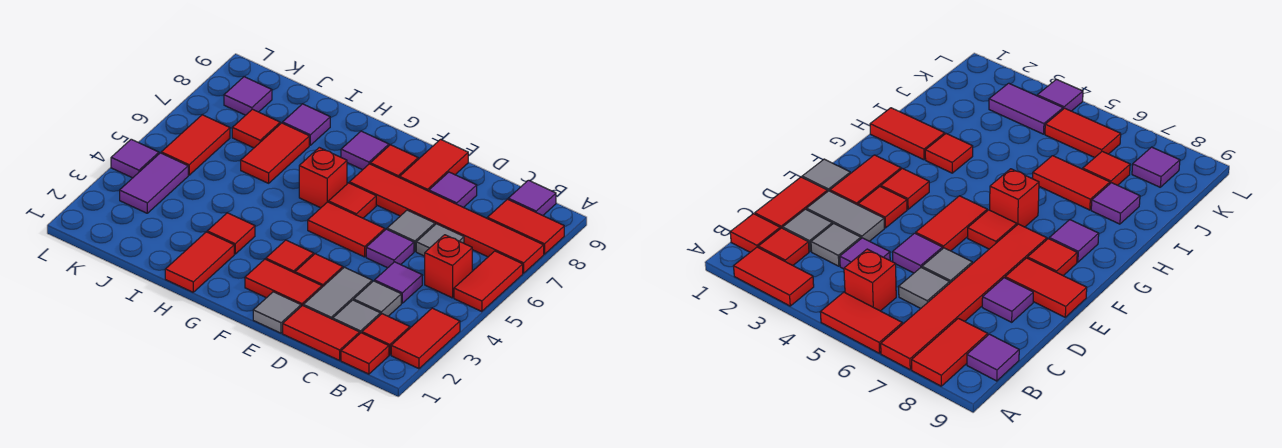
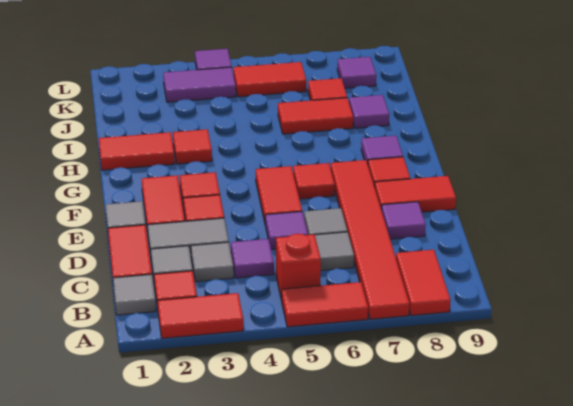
red 1x1 tile [341,333,389,374] -> grey 1x1 tile [113,274,156,315]
purple 1x1 tile [508,180,556,216] -> none
red 1x1 brick [299,147,347,208] -> none

